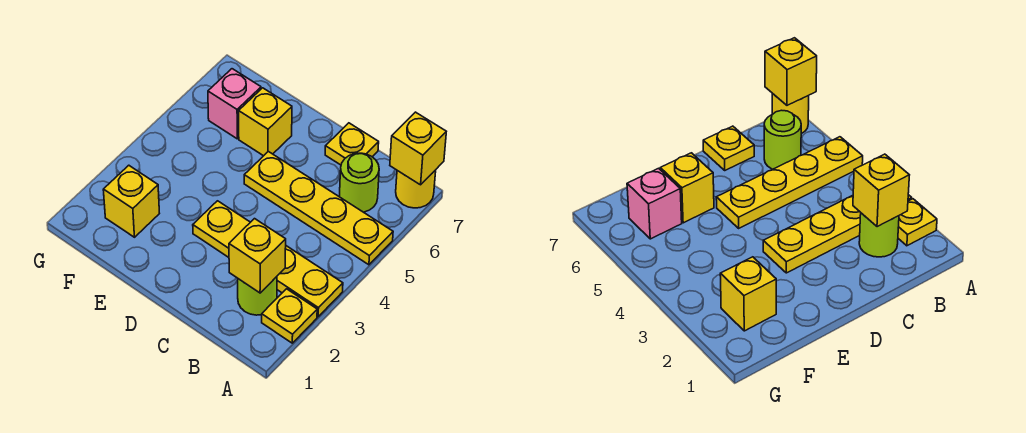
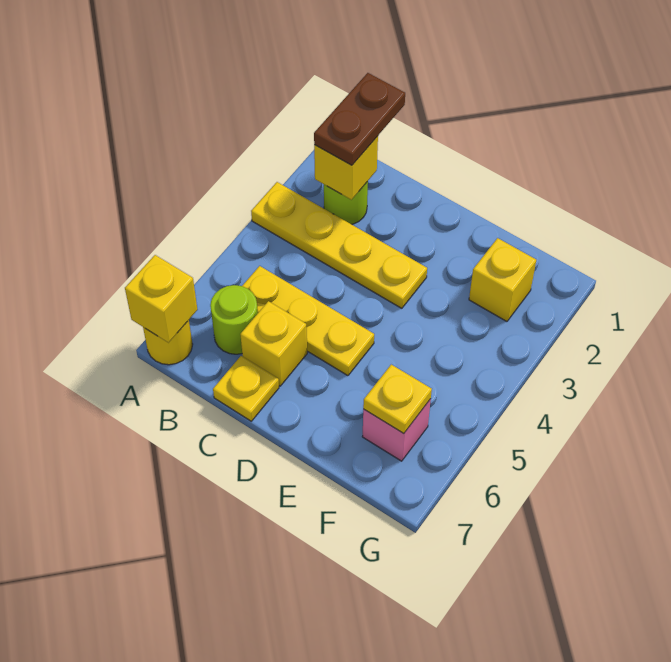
yellow 1x1 plate [262,289,317,343] -> yellow 1x1 plate moved to [363,365,432,434]
yellow 1x4 plate [244,152,393,265] -> yellow 1x3 plate [242,266,374,376]
none -> brown 1x2 plate [314,73,405,165]
yellow 1x1 brick [239,88,292,156] -> yellow 1x1 brick moved to [240,301,307,386]

